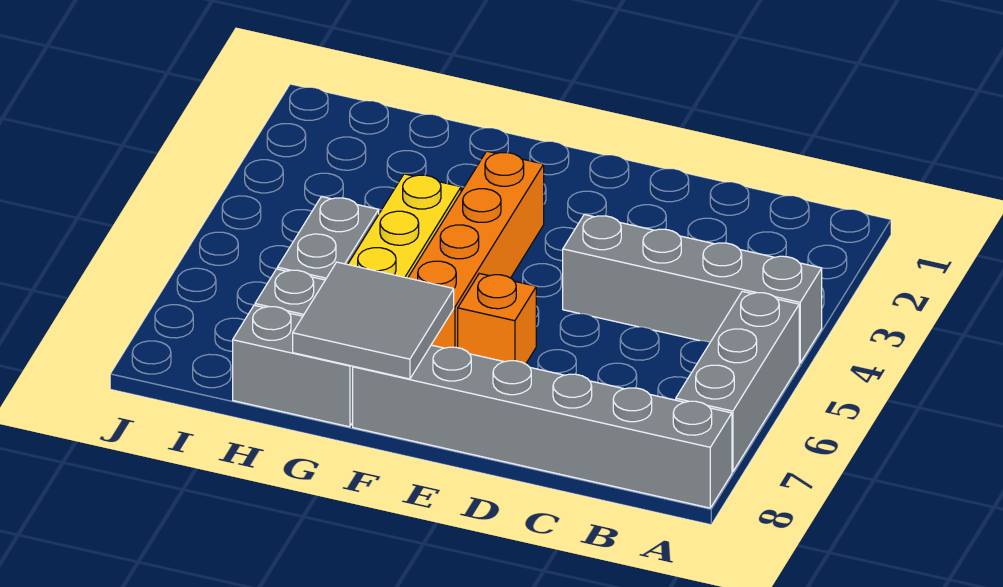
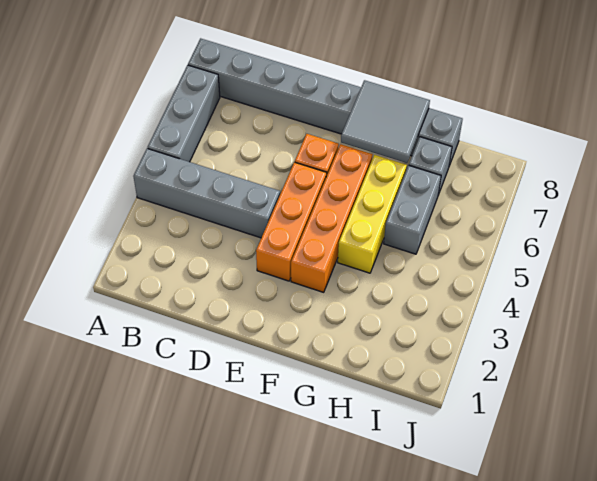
none -> orange 1x3 brick [256,162,326,281]

